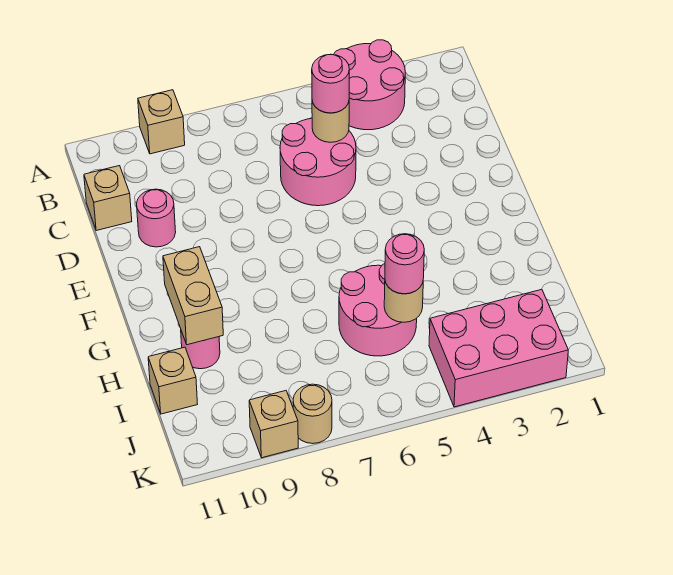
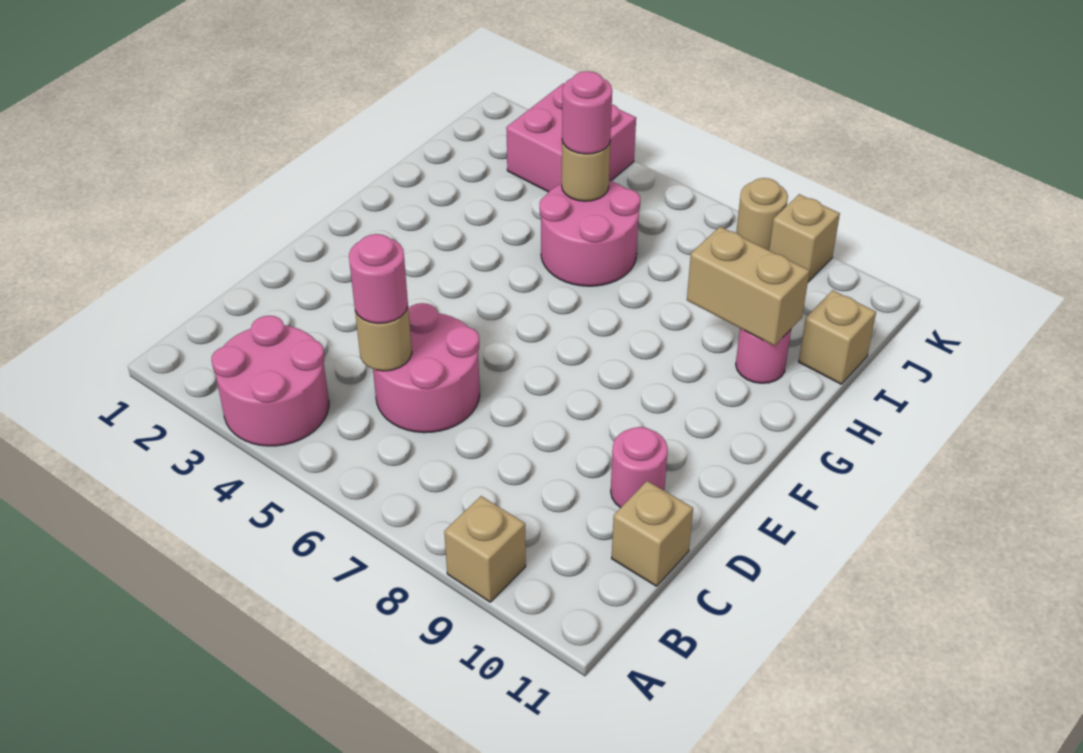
tan 1x2 brick [163,247,223,345] -> tan 1x2 brick turned to [687,227,810,346]
pink 2x3 brick [429,289,568,407] -> pink 2x2 brick [506,83,636,192]

